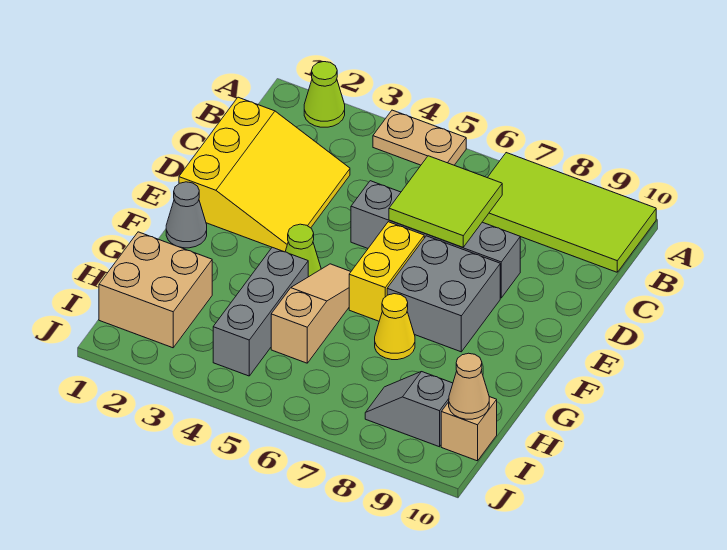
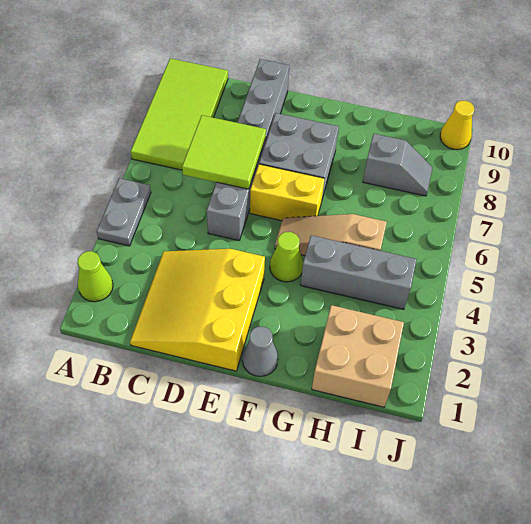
tan 1x2 plate [373,110,466,165] -> grey 1x2 plate [97,178,151,246]
yellow 3x3 slope [179,97,350,252] -> yellow 3x3 slope turned to [130,249,265,371]
grey 1x4 brick [351,181,520,298] -> grey 1x6 brick [207,59,289,240]
yellow 1x1 cone [375,294,415,360] -> yellow 1x1 cone moved to [440,101,474,150]
grey 1x2 slope [365,372,453,447] -> grey 1x2 slope turned to [363,134,432,196]
tan 1x1 brick [441,397,497,461] -> none
tan 1x1 cone [449,353,489,419] -> none

